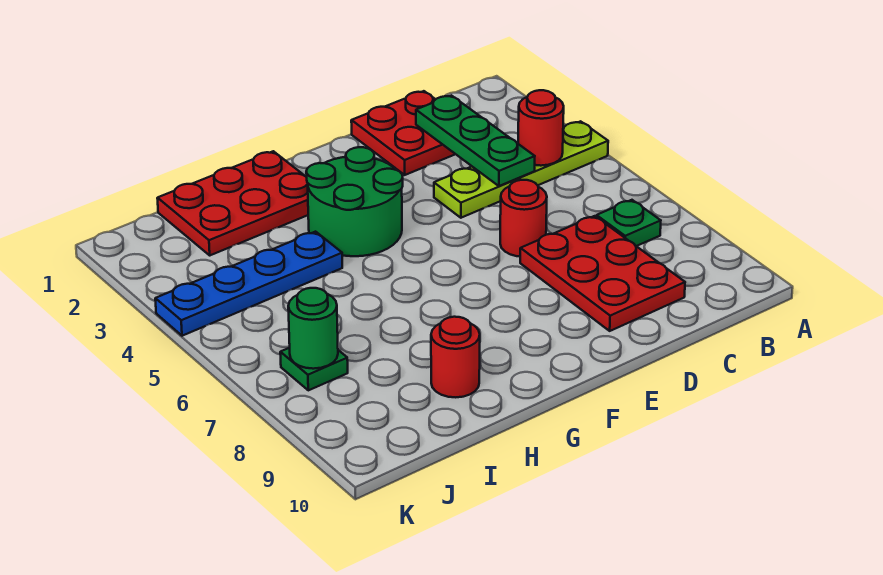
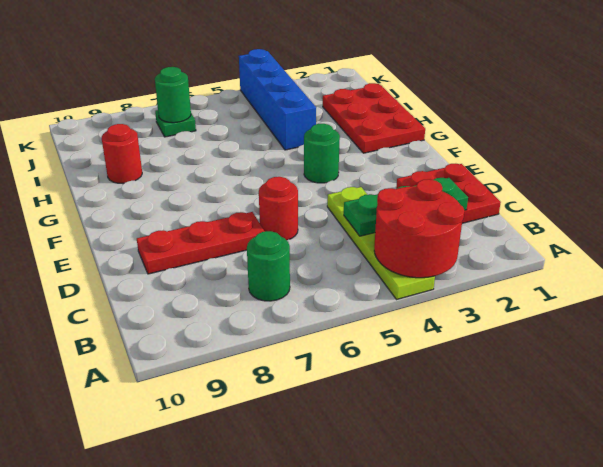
red 1x1 round brick [518,90,564,166] -> red 2x2 round brick [374,179,465,278]
green 1x1 plate [596,200,661,246] -> green 1x1 round brick [247,231,290,301]
red 2x3 plate [520,216,685,331] -> red 1x3 plate [137,212,265,274]
green 2x2 round brick [306,147,403,256] -> green 1x1 round brick [304,124,340,183]
blue 1x4 plate [155,232,342,336] -> blue 1x4 brick [239,49,316,150]

